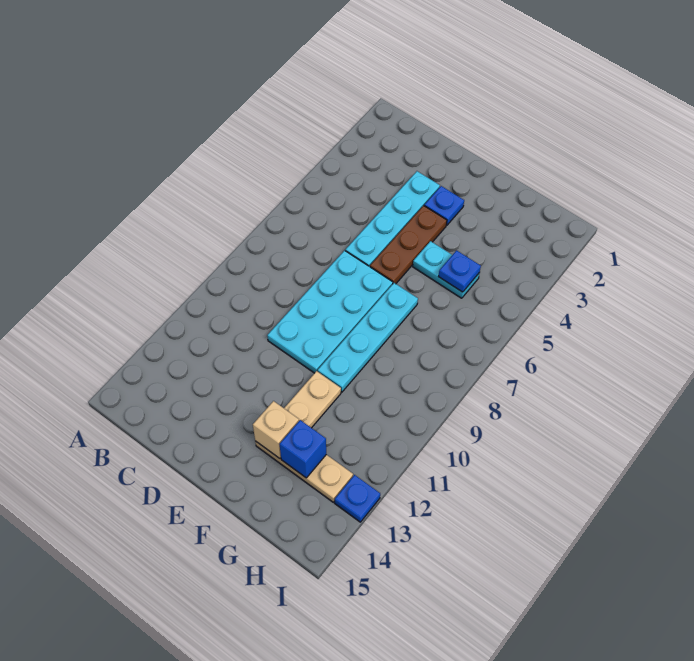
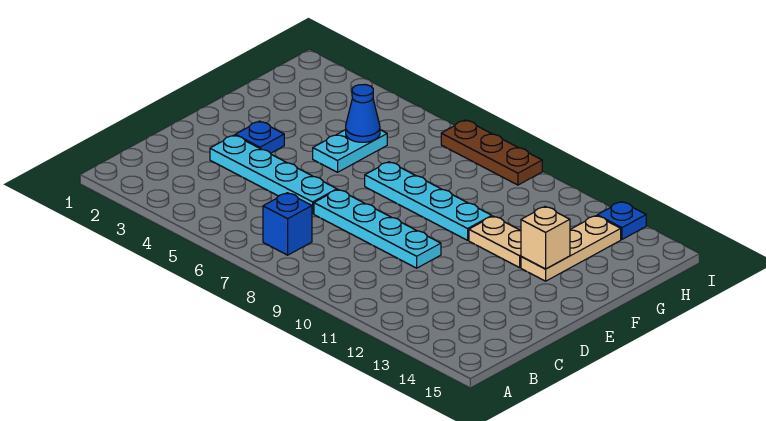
cyan 2x4 plate [267,251,393,373] -> cyan 1x4 plate [314,190,441,268]
brown 1x3 plate [370,206,447,284] -> brown 1x3 plate moved to [441,120,542,185]
blue 1x1 plate [438,250,481,292] -> blue 1x1 cone [346,85,380,142]
blue 1x1 brick [279,420,326,478] -> blue 1x1 brick moved to [263,193,312,255]

